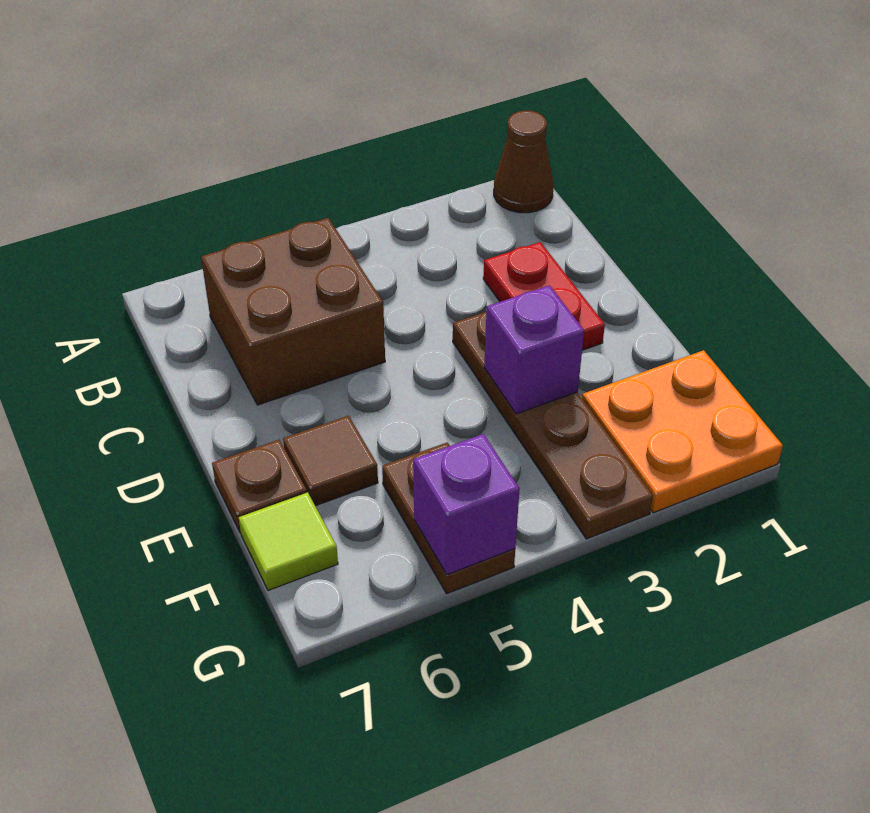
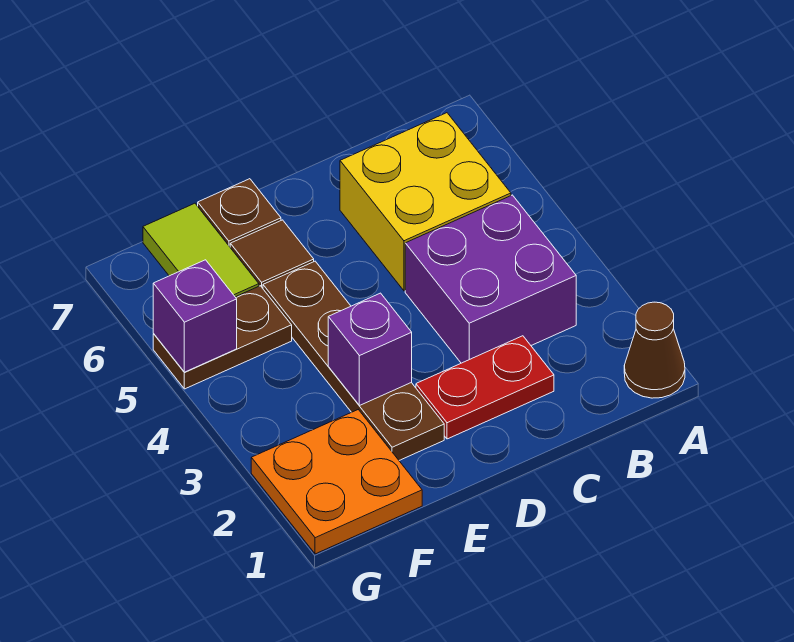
none -> purple 2x2 brick [405,195,576,363]
brown 2x2 brick [201,218,385,405] -> yellow 2x2 brick [340,113,511,291]
brown 1x4 plate [453,312,653,539] -> brown 1x4 plate turned to [263,261,444,460]
lime 1x1 tile [239,492,338,590] -> lime 1x2 tile [143,203,259,297]

